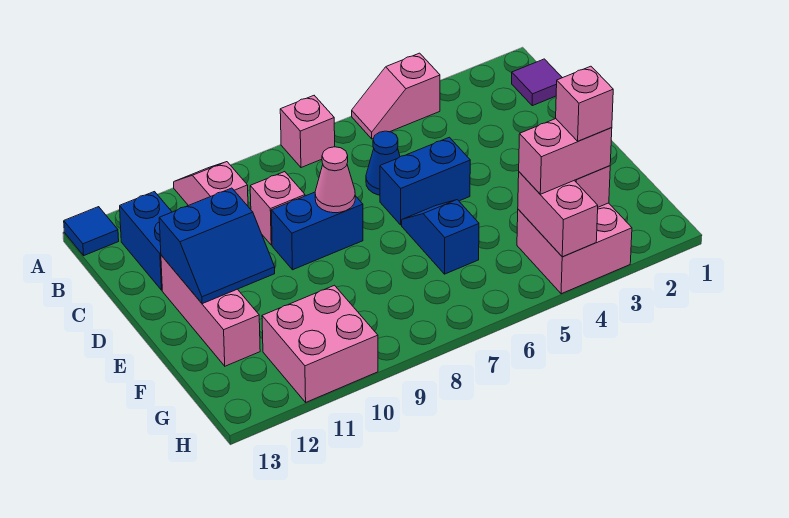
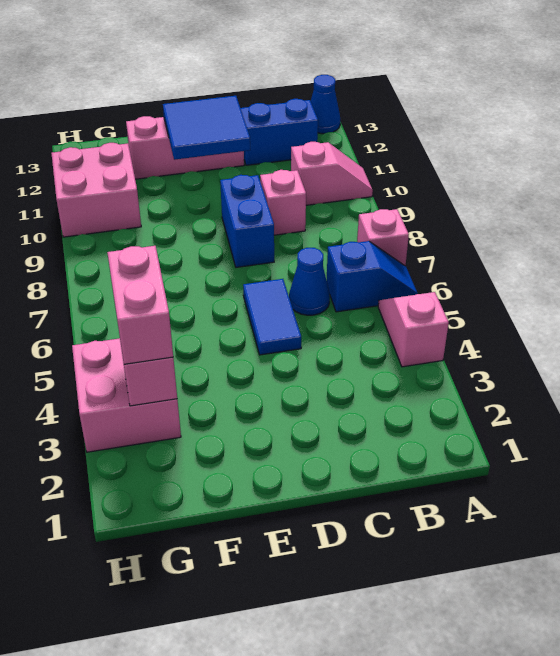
blue 1x1 tile [64,207,119,255] -> blue 1x1 cone [311,75,340,134]
purple 1x1 tile [512,59,562,106] -> none
blue 1x2 brick [380,137,470,225] -> blue 1x2 tile [243,279,301,355]
pink 1x1 cone [315,147,355,213] -> none
blue 2x2 slope [159,188,275,304] -> blue 2x2 tile [163,96,250,160]
blue 1x2 slope [402,200,479,274] -> blue 1x2 slope moved to [327,241,418,312]
pink 1x1 brick [556,66,613,141] -> none
pink 1x2 brick [518,172,598,257] -> none

